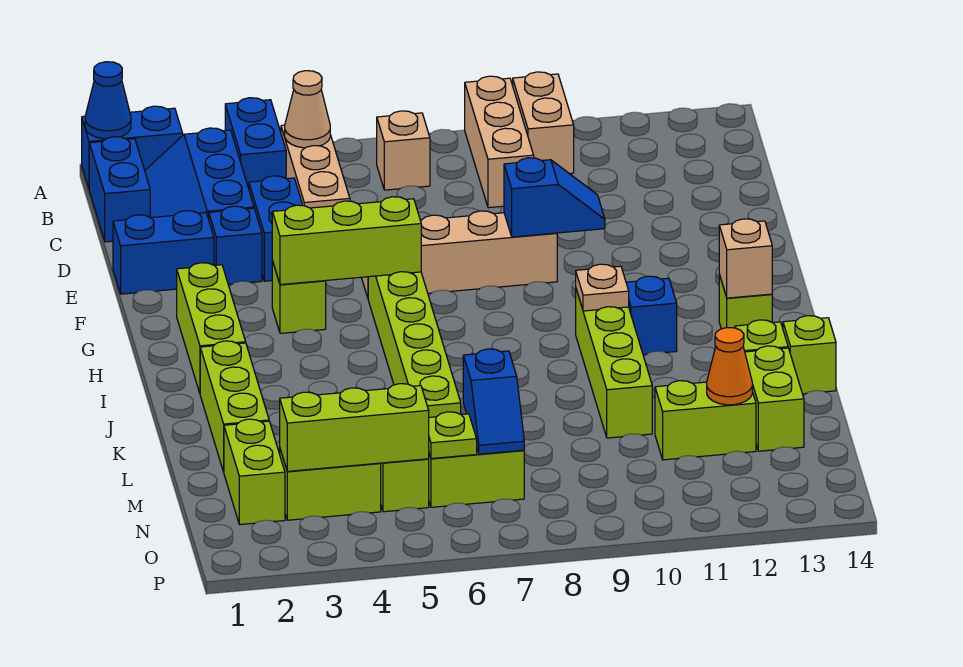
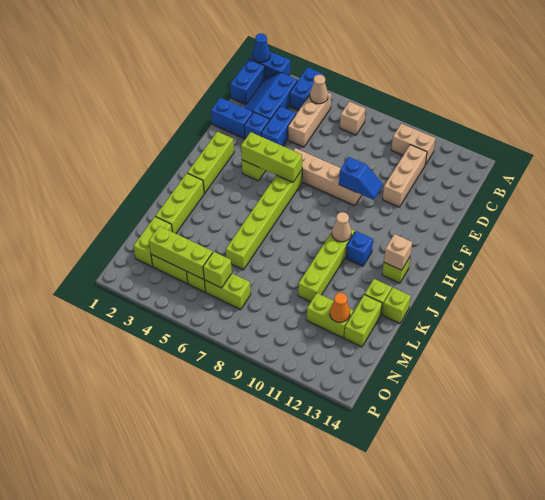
tan 1x3 brick [465,76,534,208] -> tan 1x3 brick moved to [383,145,427,207]
tan 1x2 brick [513,72,574,174] -> tan 1x2 brick turned to [391,124,436,165]
tan 1x1 plate [576,264,629,311] -> tan 1x1 cone [332,212,351,242]
blue 1x2 slope [463,349,524,454] -> none
lime 1x1 plate [429,412,477,459] -> lime 1x1 brick [203,252,232,288]

